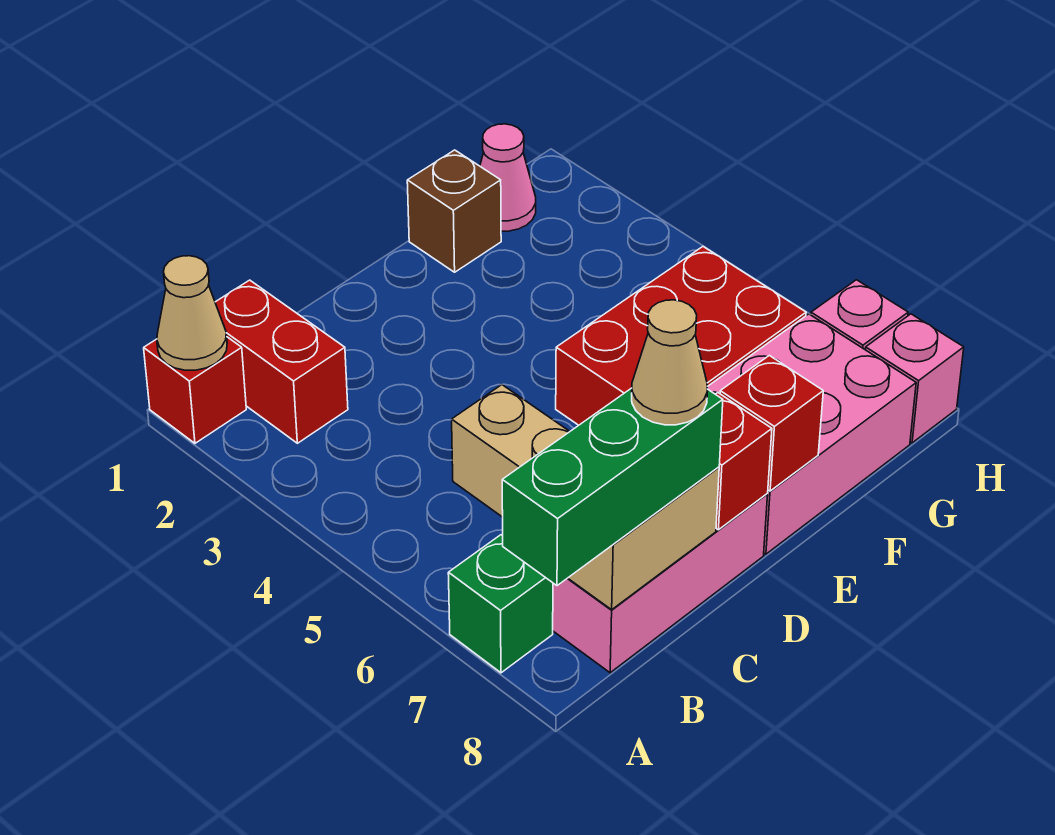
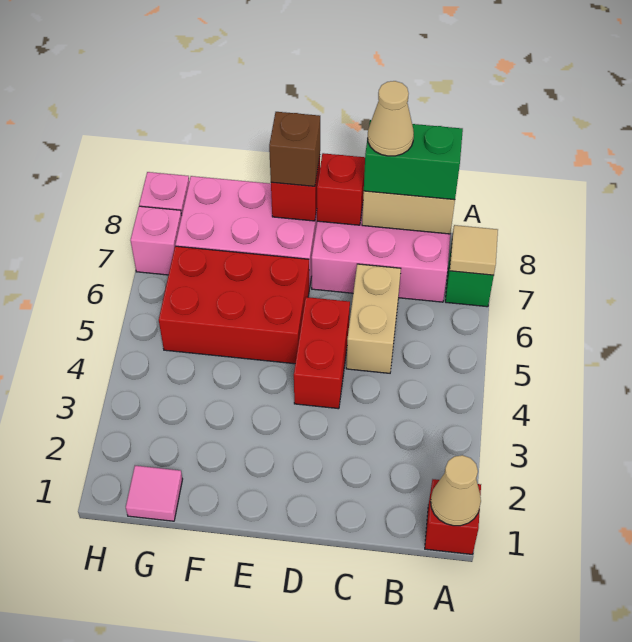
none -> tan 1x1 tile [450,225,498,275]
green 1x3 brick [502,388,723,586] -> green 1x2 brick [364,120,463,200]
red 1x2 brick [215,280,348,443] -> red 1x2 brick moved to [294,297,350,409]
brown 1x1 brick [407,150,501,272] -> brown 1x1 brick moved to [269,112,320,186]
pink 1x1 cone [480,124,536,231] -> pink 1x1 tile [126,466,182,521]

